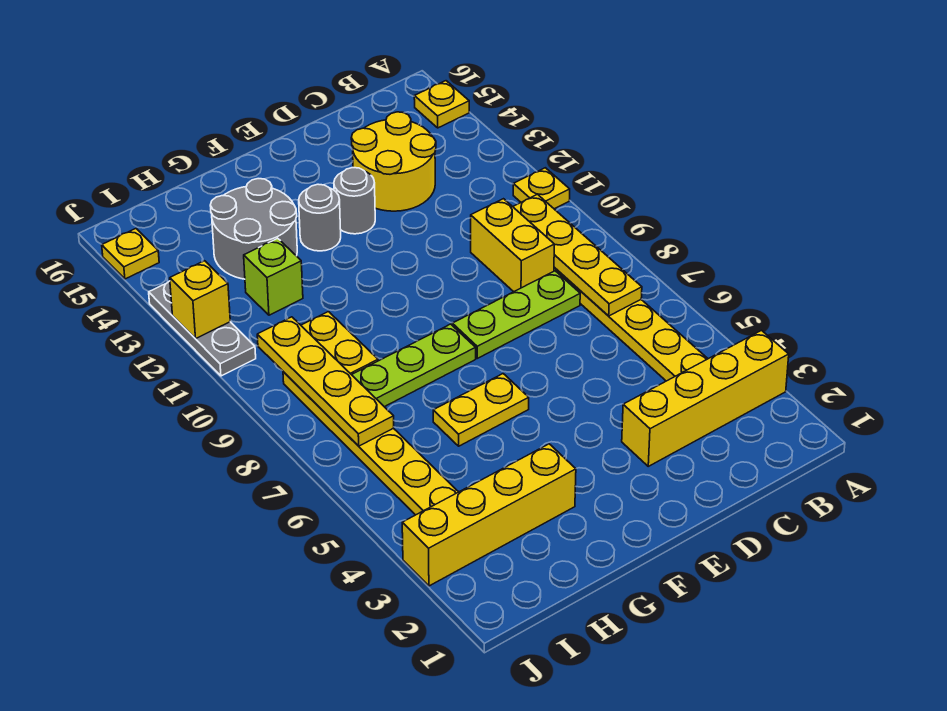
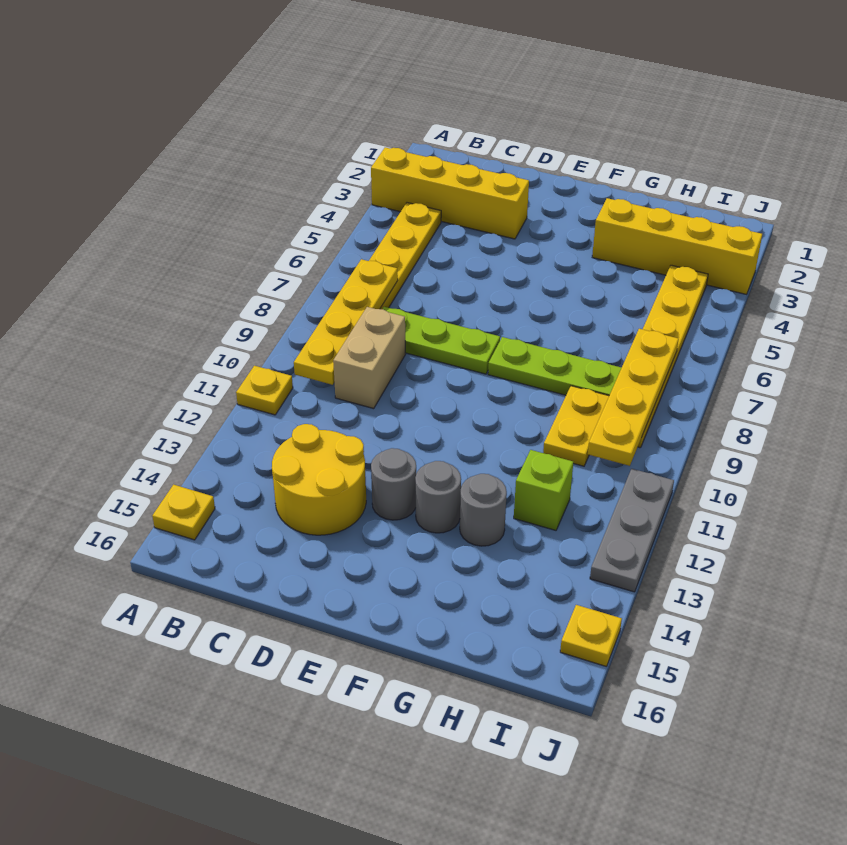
yellow 1x2 brick [471,199,554,292] -> tan 1x2 brick [333,307,406,409]
yellow 1x2 plate [433,374,529,446] -> none
grey 2x2 round brick [210,179,297,279] -> grey 1x1 round brick [460,474,507,546]
yellow 1x1 brick [170,261,230,339] -> none

